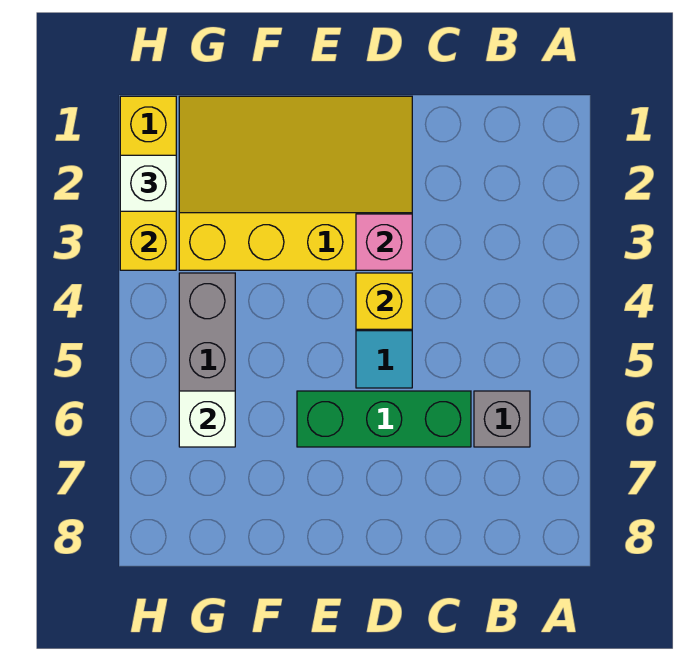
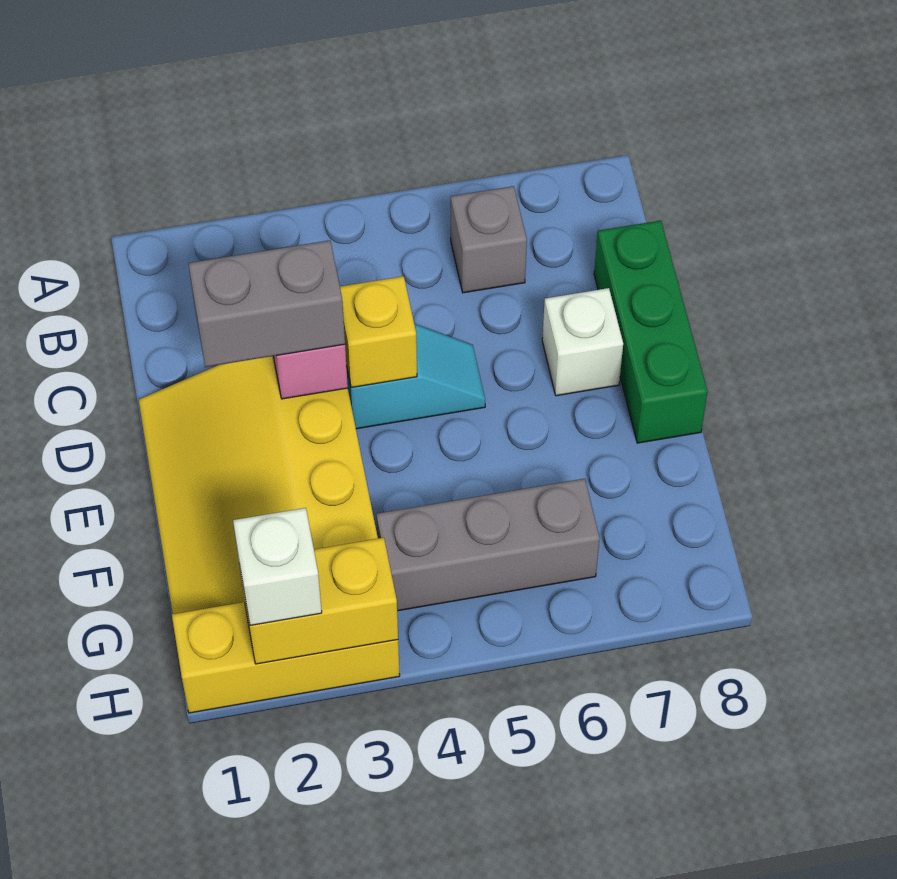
green 1x3 brick [297,391,471,447] -> green 1x3 brick moved to [594,221,708,443]
none -> grey 1x2 brick [188,240,345,367]
white 1x1 brick [179,391,235,447] -> white 1x1 brick moved to [542,288,623,396]

